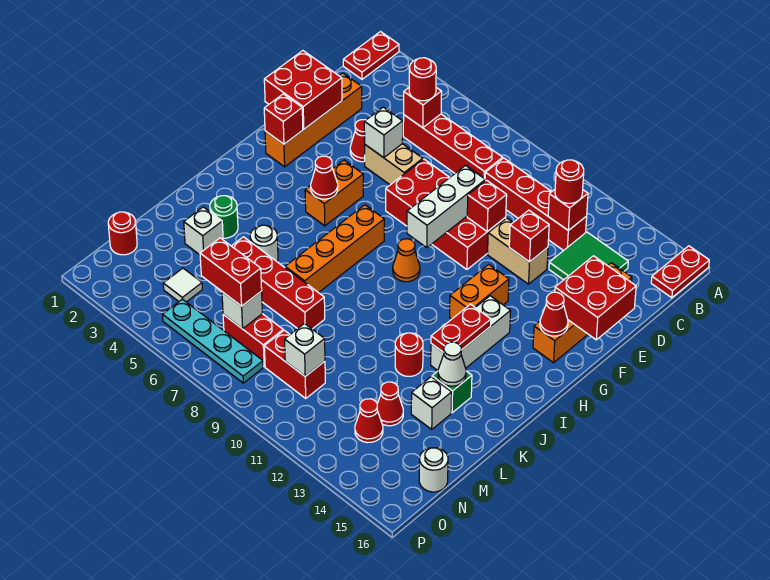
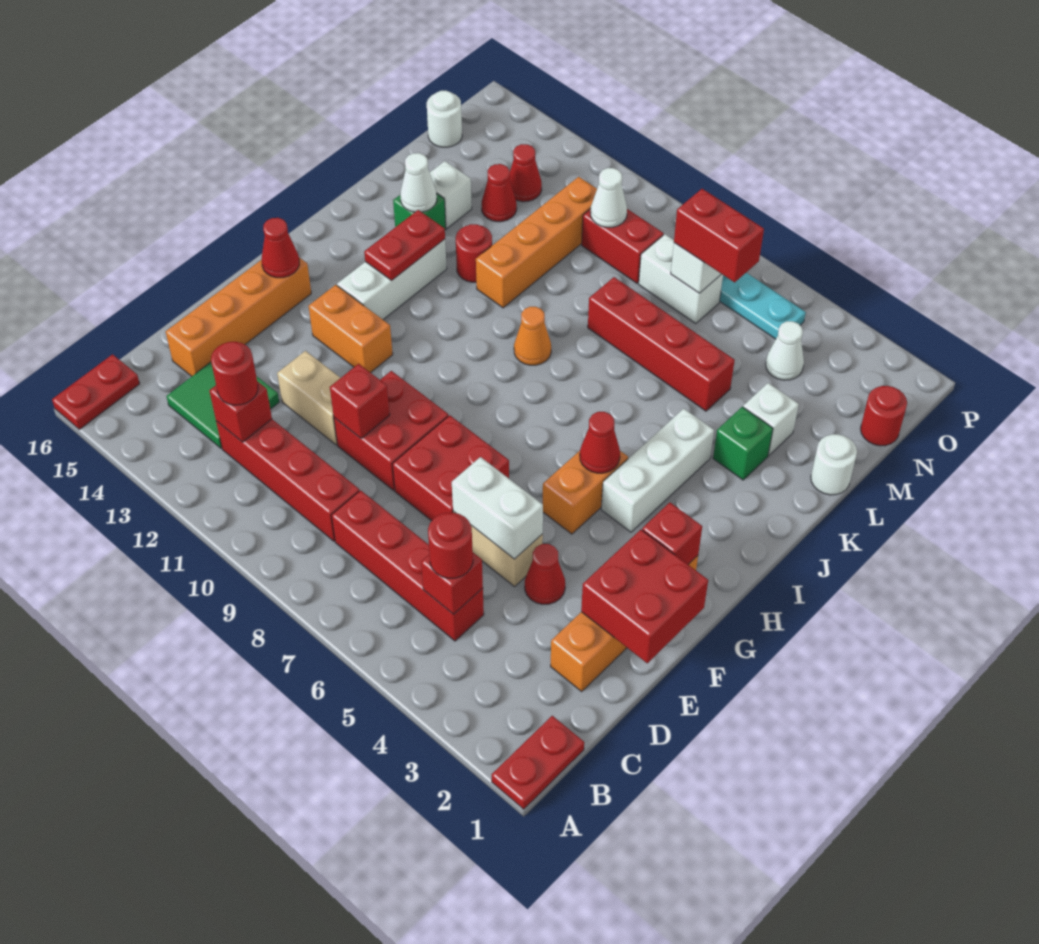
white 1x1 brick [364,107,403,158] -> white 1x2 brick [452,457,543,559]
white 1x3 brick [407,165,486,248] -> white 1x3 brick moved to [601,409,714,532]
red 1x1 brick [509,210,549,262] -> none
red 2x2 brick [555,256,636,340] -> none
orange 1x2 brick [450,264,509,319] -> orange 1x2 brick turned to [309,285,393,373]
orange 1x4 brick [285,205,384,293] -> orange 1x4 brick moved to [476,177,597,308]
orange 1x1 cone [393,239,420,282] -> orange 1x1 cone moved to [514,307,551,365]
green 1x1 round brick [210,196,238,238] -> green 1x1 brick [713,407,773,480]
white 1x1 round brick [250,225,278,261] -> white 1x1 round brick moved to [811,434,857,495]
white 1x1 tile [163,268,202,302] -> white 1x1 cone [766,321,804,380]
red 1x2 brick [223,314,283,367] -> white 1x2 brick [639,234,723,324]
white 1x1 brick [285,324,325,376] -> white 1x1 cone [590,168,627,227]

